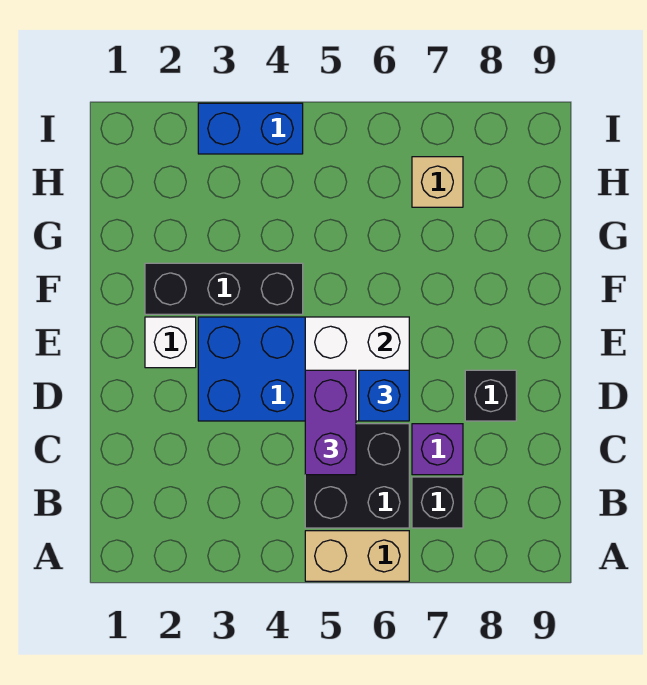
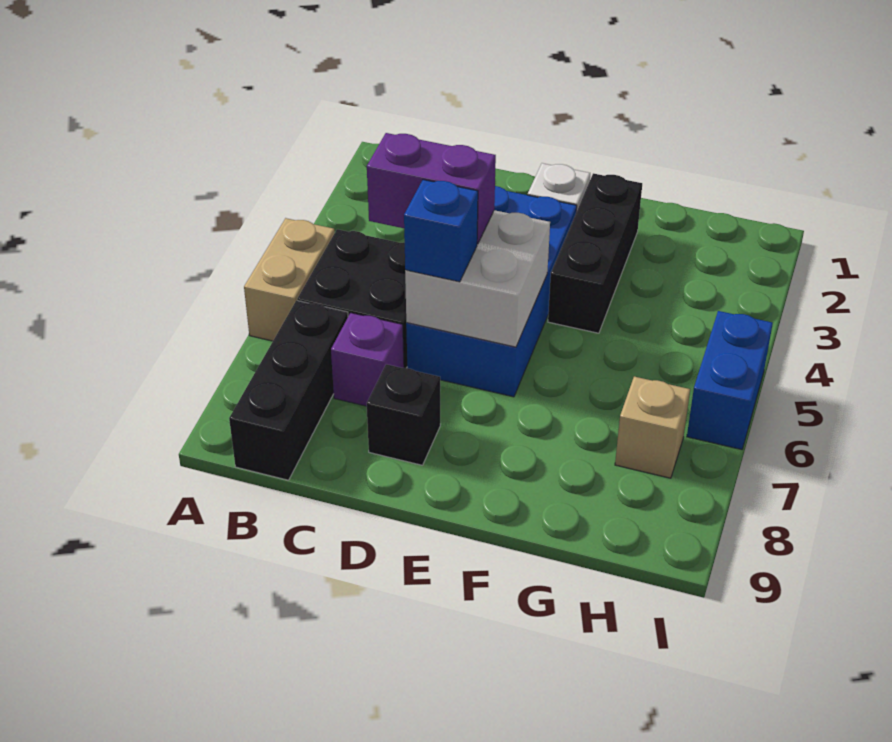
black 1x1 brick [412,477,463,528] -> black 1x3 brick [229,301,348,480]
blue 1x2 brick [198,103,303,154] -> blue 1x2 brick moved to [687,311,773,450]

